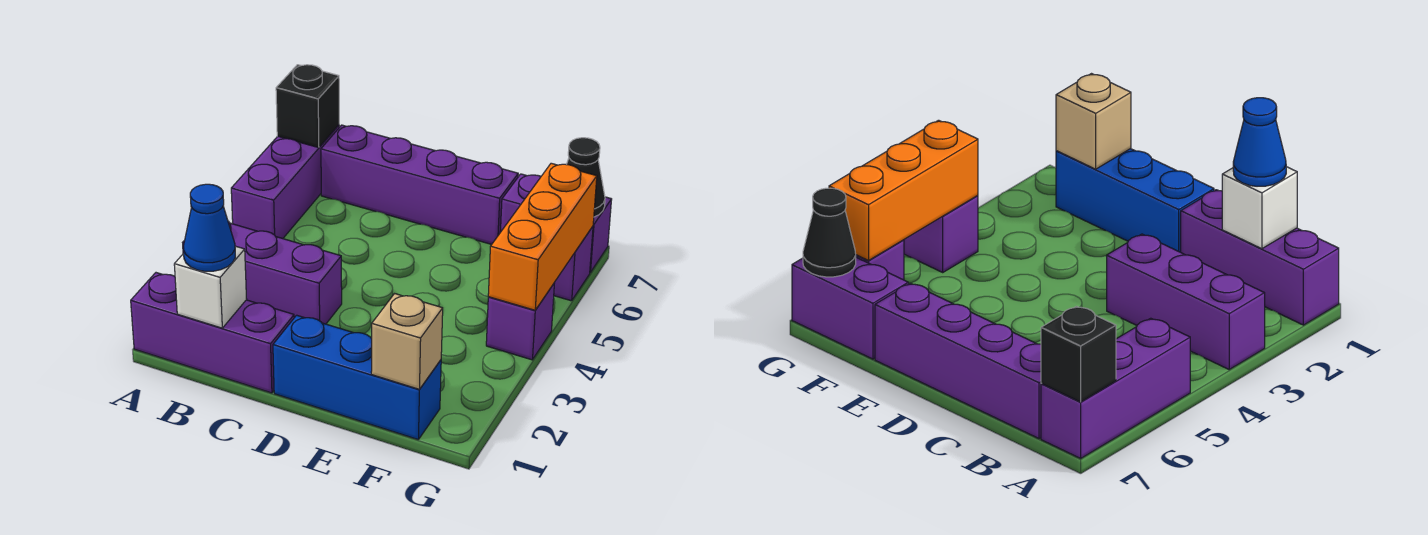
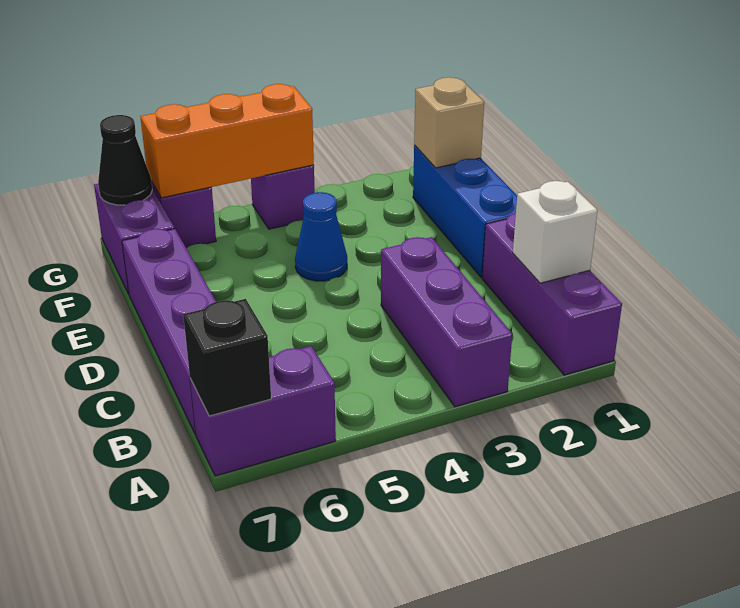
purple 1x3 brick [231,125,339,239] -> purple 1x2 brick [190,346,336,476]
blue 1x1 cone [183,184,235,271] -> blue 1x1 cone moved to [295,192,347,281]

